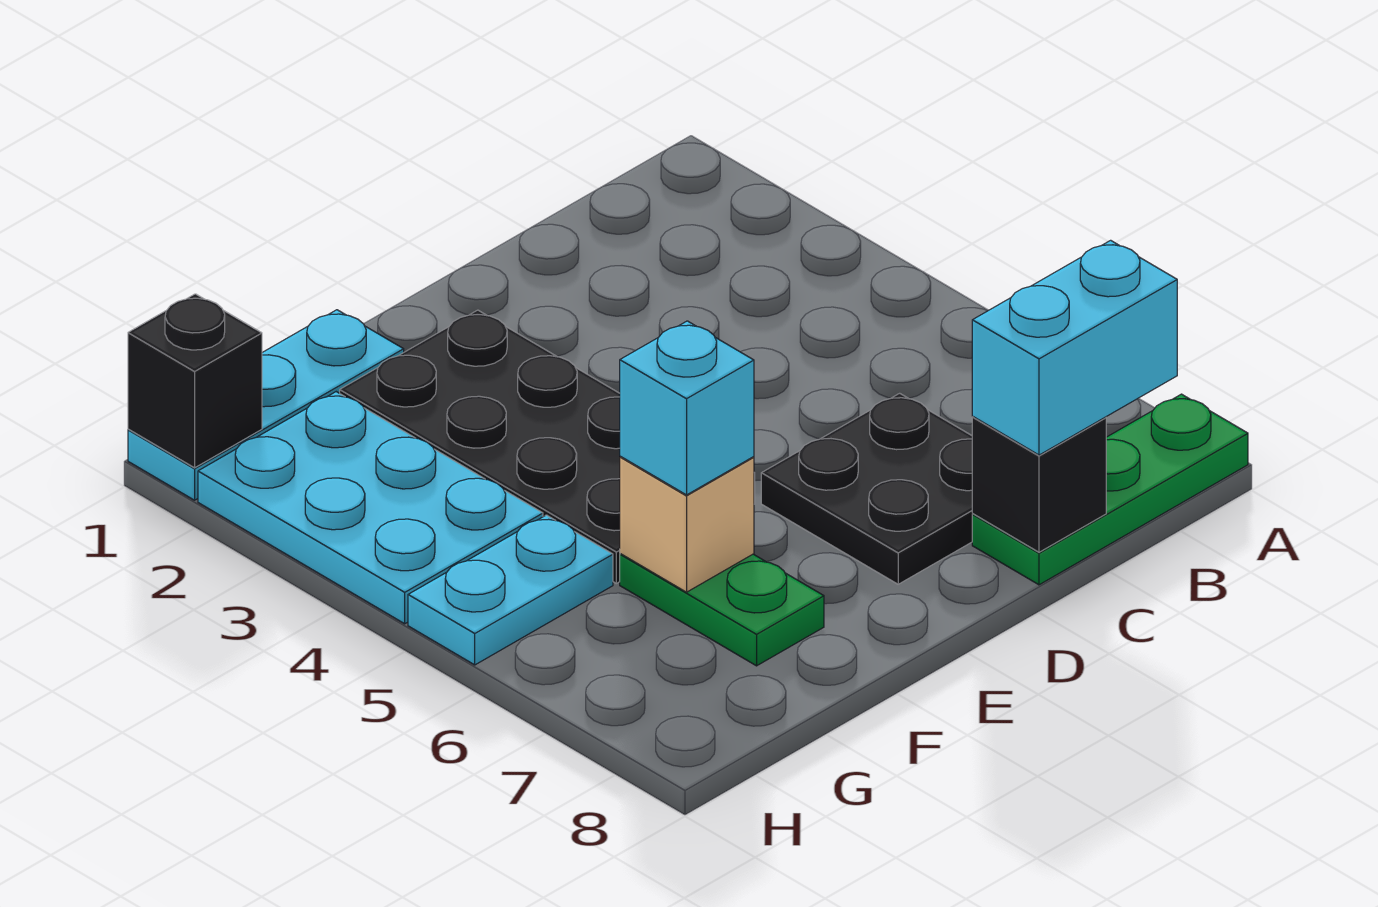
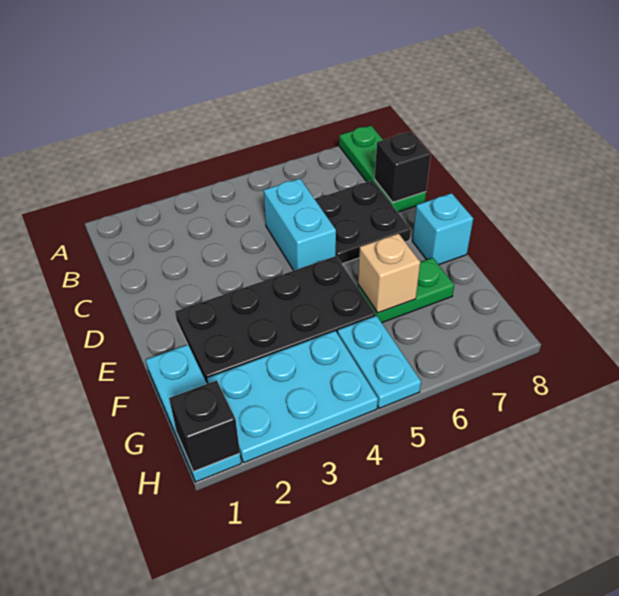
cyan 1x2 brick [972,240,1177,455] -> cyan 1x2 brick moved to [264,179,336,271]
cyan 1x1 brick [620,321,754,495] -> cyan 1x1 brick moved to [412,193,473,265]

